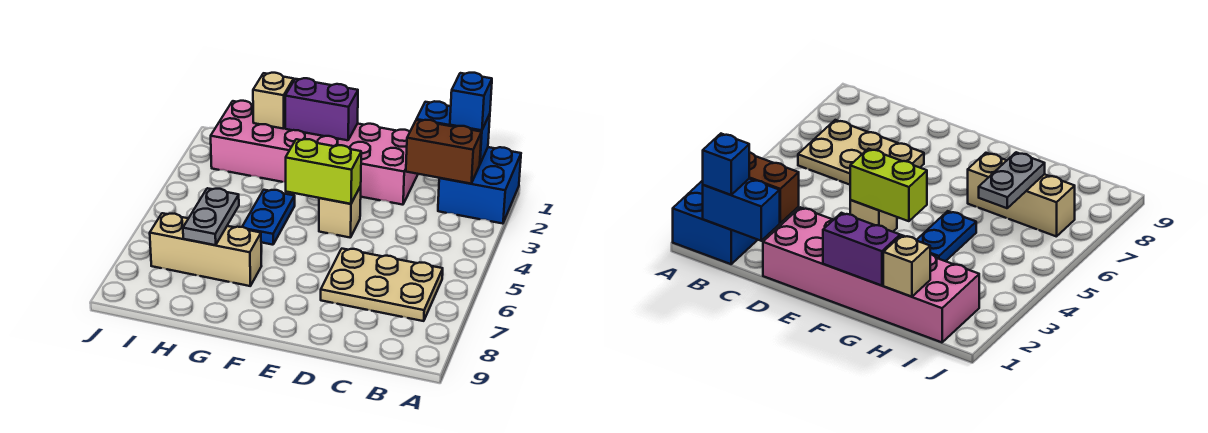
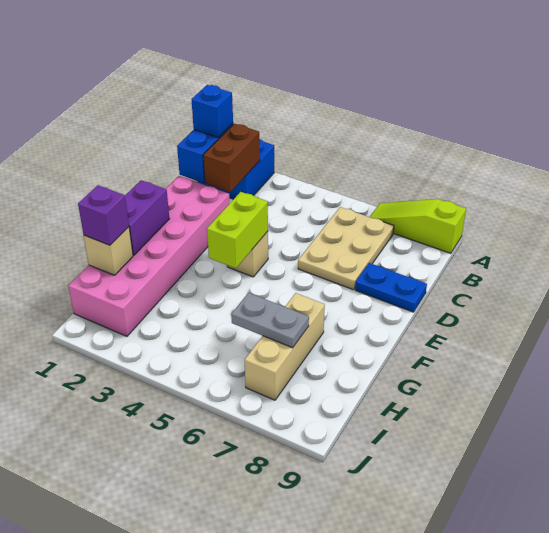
none -> lime 1x3 slope [370,199,466,253]
blue 1x2 plate [242,190,295,245] -> blue 1x2 plate moved to [355,263,427,312]
none -> purple 1x1 brick [78,185,129,245]

